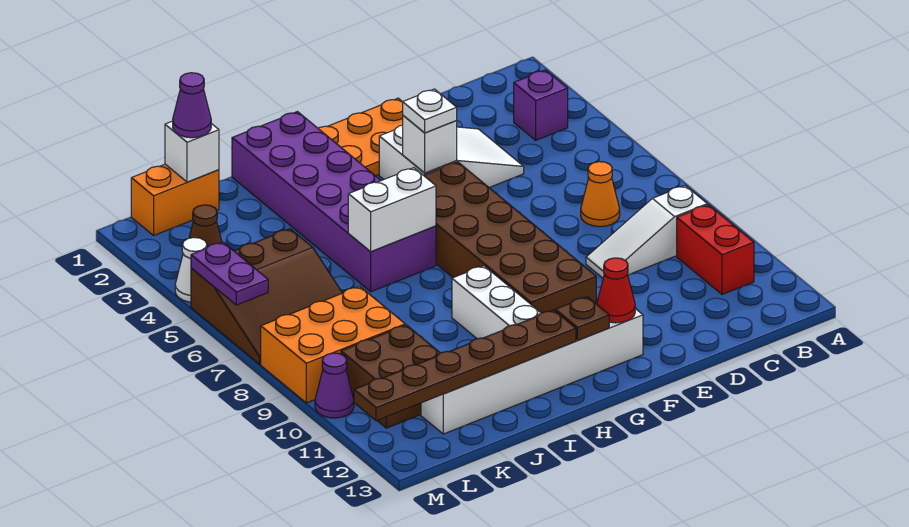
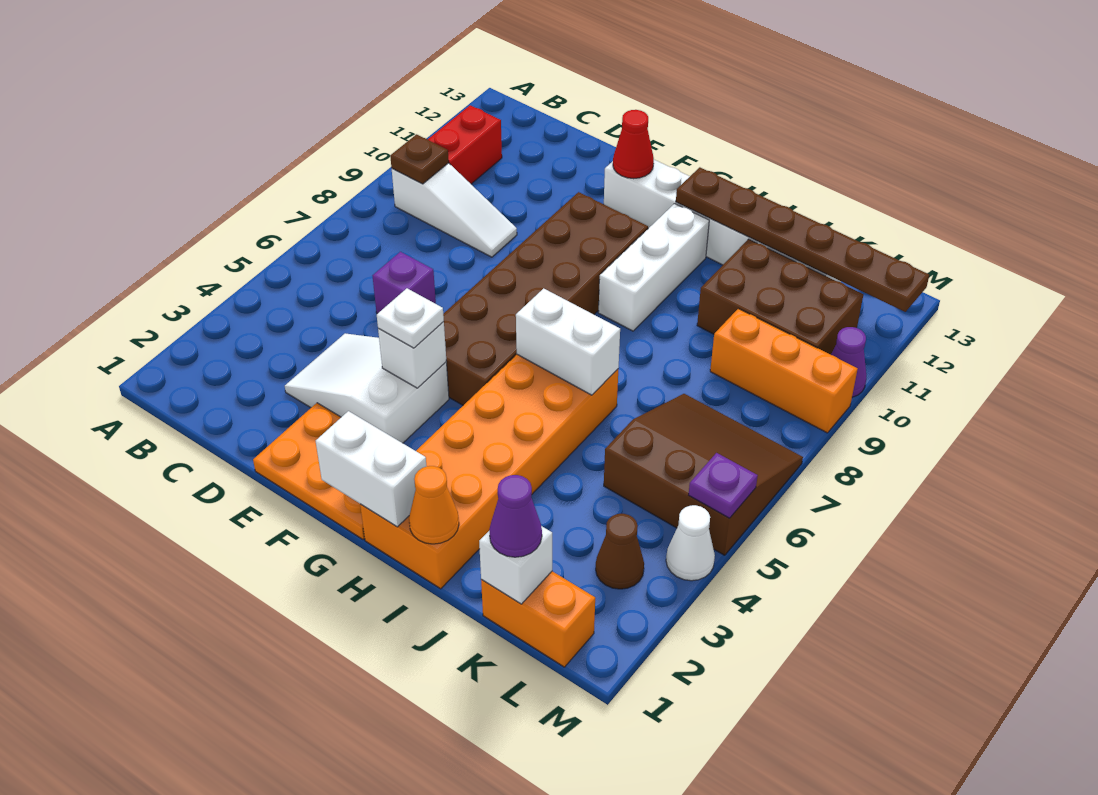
purple 1x1 brick [514,70,568,140] -> purple 1x1 brick moved to [373,252,436,314]
orange 1x1 cone [581,162,620,227] -> orange 1x1 cone moved to [409,466,459,544]
none -> white 1x2 brick [316,411,427,527]
brown 1x1 plate [555,297,609,340] -> brown 1x1 plate moved to [390,134,449,184]
purple 2x6 brick [232,112,436,292] -> orange 2x6 brick [360,355,618,589]
orange 2x3 brick [261,287,405,403] -> orange 1x3 brick [710,309,858,433]
brown 2x2 brick [341,325,440,428] -> brown 2x3 brick [697,239,863,355]
purple 1x2 plate [191,242,268,305] -> purple 1x1 plate [689,453,758,518]

